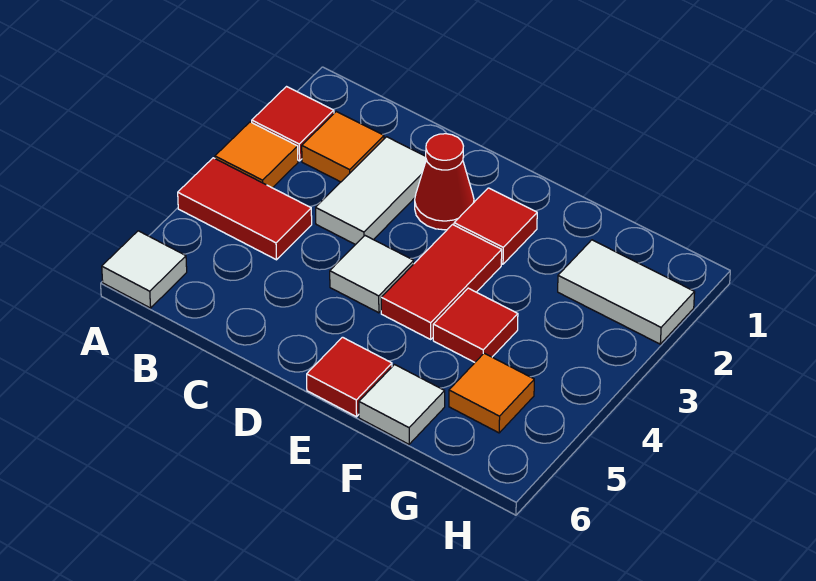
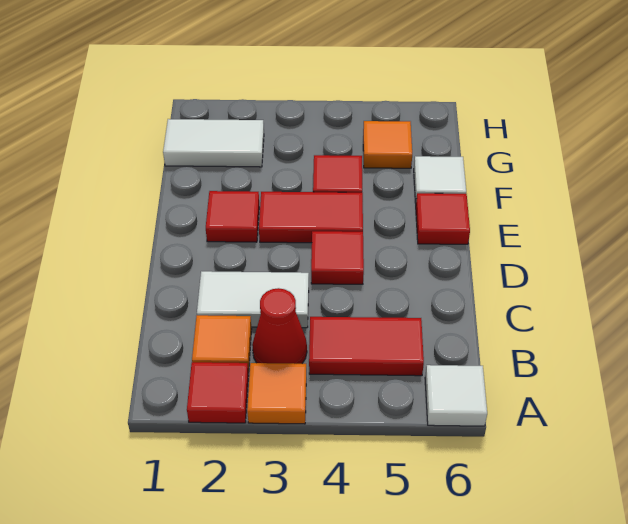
red 1x2 tile [178,158,312,260] -> red 1x2 tile turned to [309,317,424,376]
red 1x1 cone [415,134,474,230] -> red 1x1 cone moved to [252,288,307,364]
white 1x1 tile [330,236,414,313] -> red 1x1 tile [311,231,364,284]
white 1x2 tile [558,240,695,344] -> white 1x2 tile turned to [163,119,264,167]

